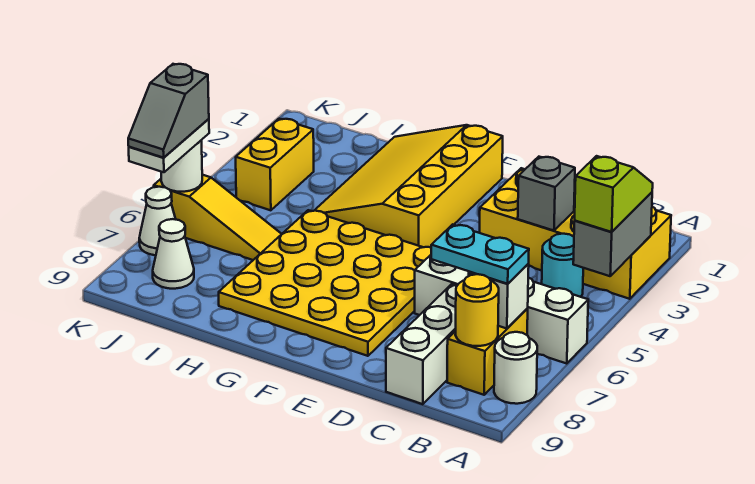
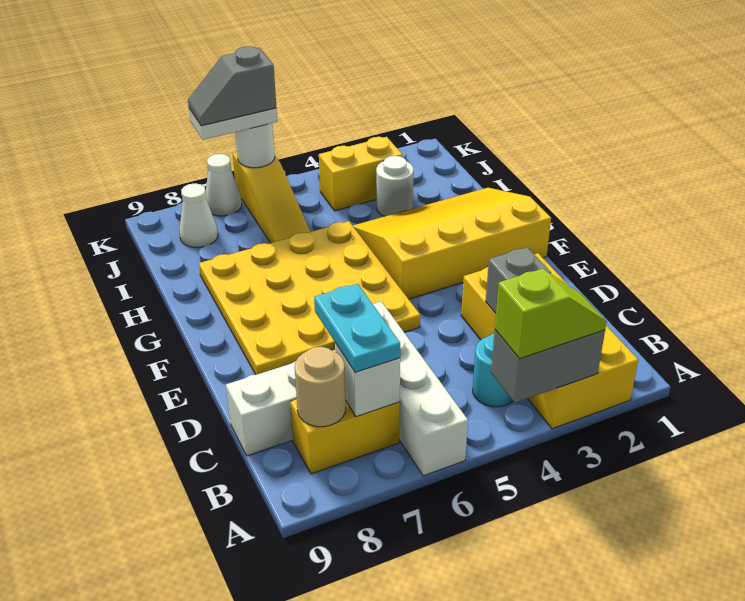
white 1x1 round brick [494,332,537,404] -> white 1x1 round brick moved to [376,156,413,216]
yellow 1x1 round brick [455,274,499,346] -> tan 1x1 round brick [295,347,346,427]

